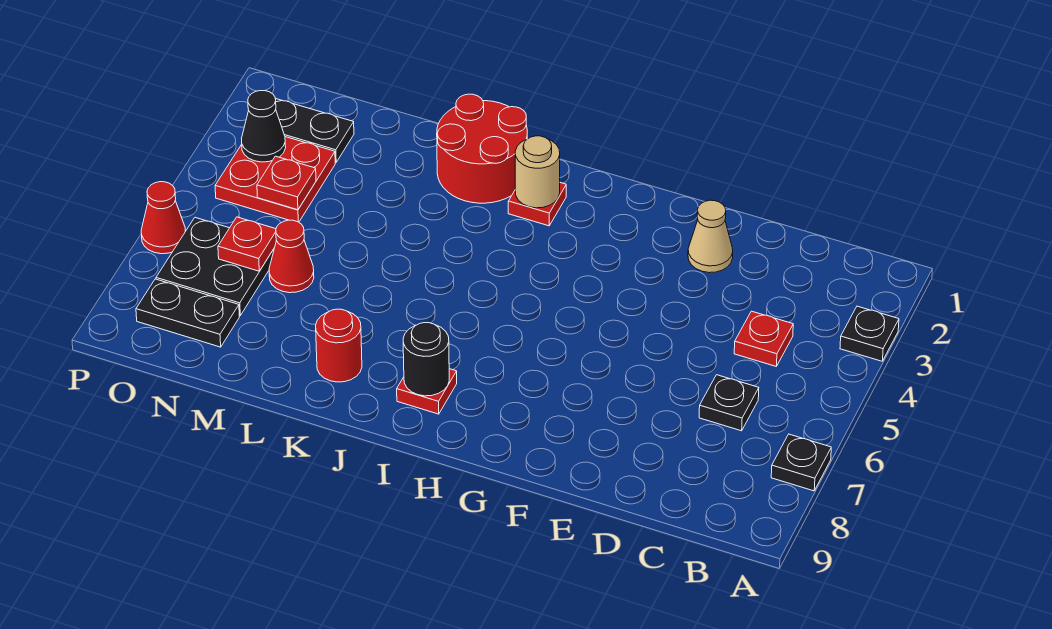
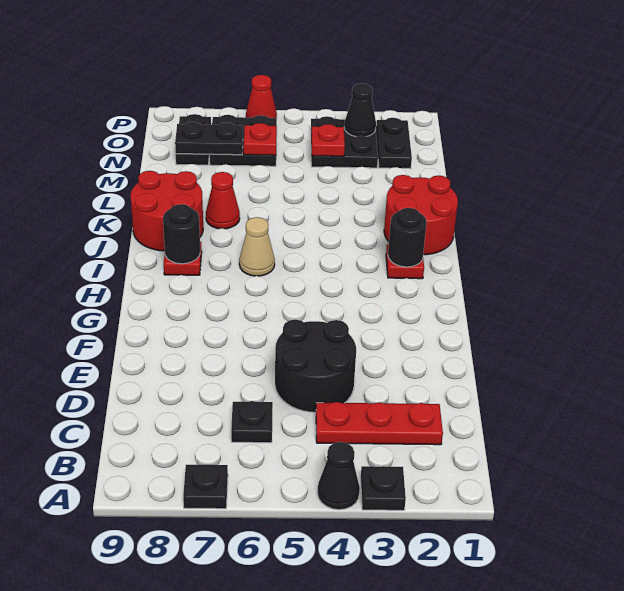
none -> black 1x1 cone [317,442,360,510]
red 1x1 plate [734,311,793,366] -> red 1x3 plate [316,402,443,445]
none -> black 2x2 round brick [275,319,356,412]
tan 1x1 cone [688,200,733,273] -> tan 1x1 cone moved to [239,217,275,276]
tan 1x1 round brick [515,136,560,208] -> black 1x1 round brick [388,208,427,267]
red 1x1 round brick [316,309,362,382] -> red 2x2 round brick [131,171,203,251]
red 1x1 cone [269,220,314,293] -> red 1x1 cone moved to [206,172,240,229]
red 2x2 plate [215,137,335,222] -> black 2x2 plate [311,116,378,168]
none -> black 1x2 plate [175,122,243,155]

